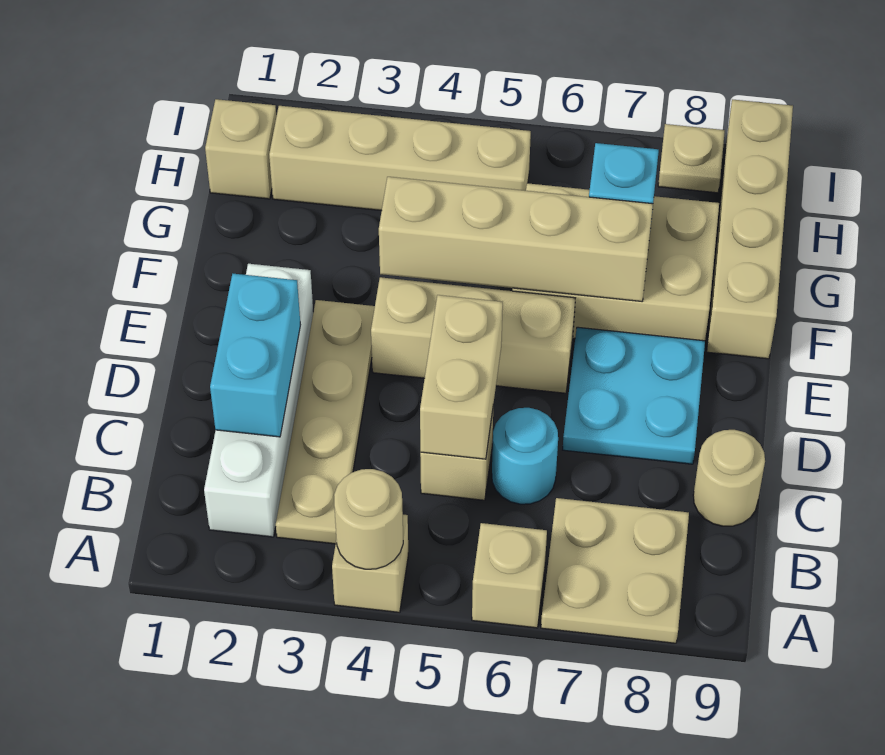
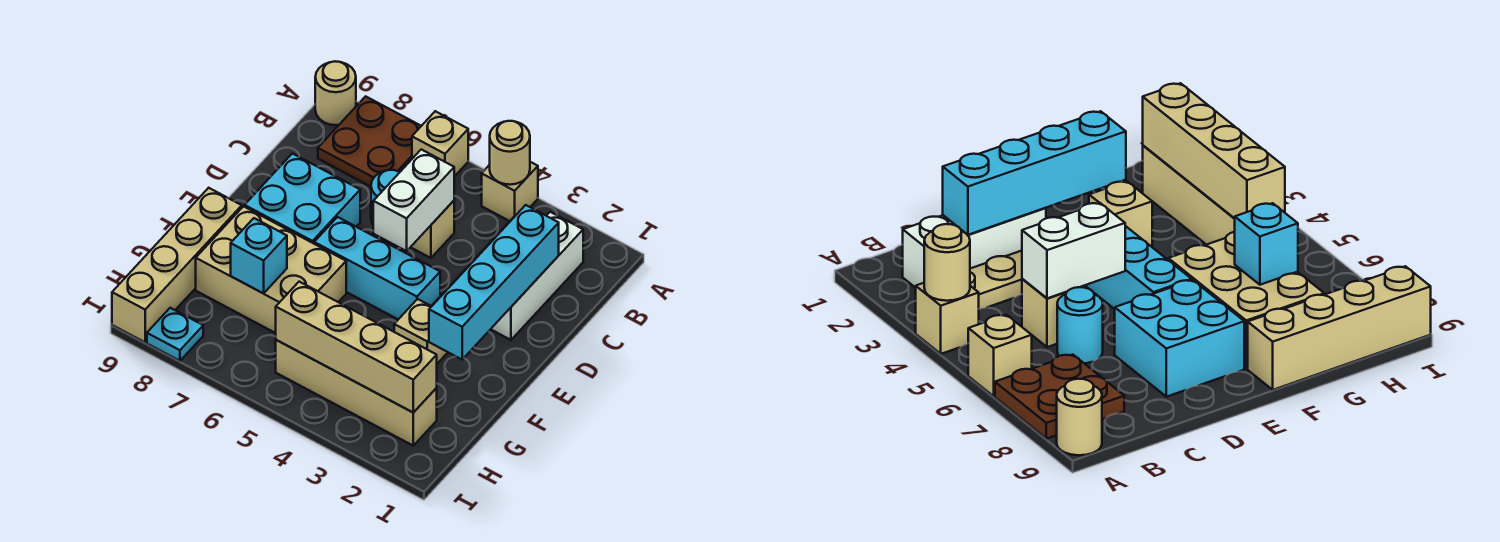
tan 2x2 plate [541,498,689,643] -> brown 2x2 plate [318,96,421,187]
white 1x4 brick [204,264,313,537] -> white 1x3 brick [491,212,583,340]
cyan 1x2 brick [210,274,301,437] -> cyan 1x4 brick [429,205,559,359]
tan 1x2 brick [420,295,503,459] -> white 1x2 brick [373,149,454,251]
tan 1x1 round brick [693,430,765,526] -> tan 1x1 round brick moved to [315,61,356,125]
cyan 2x2 plate [563,327,705,464] -> cyan 2x2 brick [245,153,360,243]
tan 1x3 brick [371,277,575,393] -> cyan 1x3 brick [314,217,440,319]
tan 1x4 brick [379,177,653,301] -> tan 1x4 brick moved to [276,282,437,413]
tan 1x1 brick [205,99,277,199] -> tan 1x1 brick moved to [394,299,448,364]
tan 1x1 plate [658,124,725,193] -> cyan 1x1 plate [147,308,203,361]

